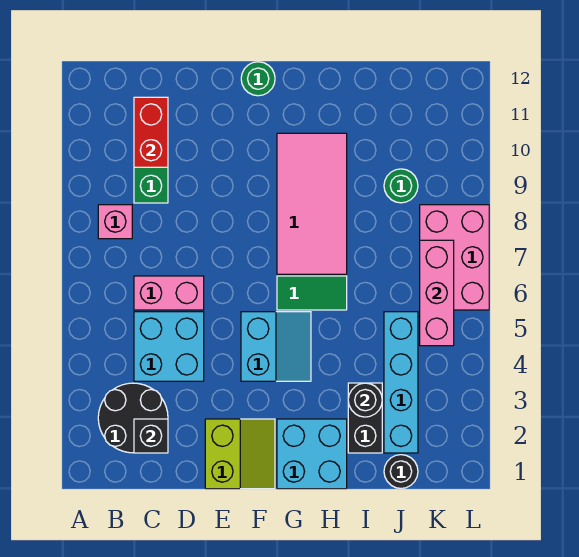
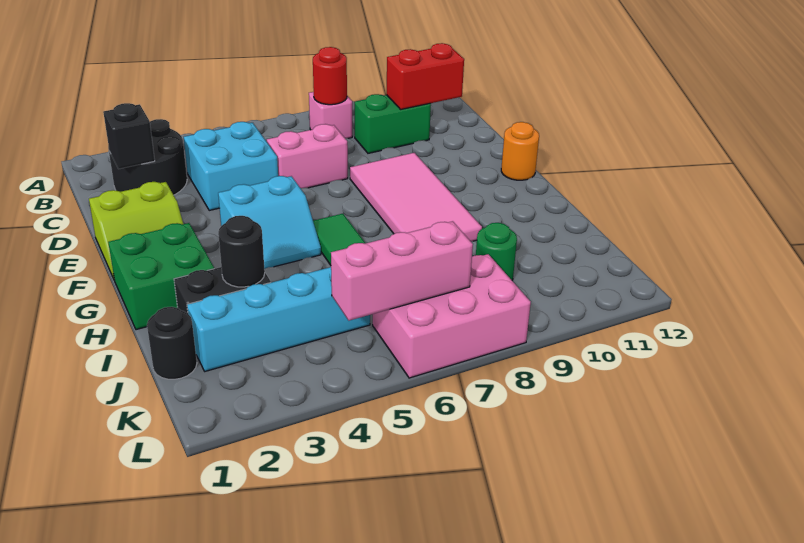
none -> red 1x1 round brick [313,47,347,105]
pink 1x2 brick [134,276,204,310] -> pink 1x2 brick turned to [267,124,348,188]
green 1x1 round brick [241,62,275,96] -> orange 1x1 round brick [501,122,539,180]
cyan 2x2 brick [277,419,347,489] -> green 2x2 brick [108,223,214,330]
pink 2x4 tile [277,133,347,274] -> pink 2x4 tile turned to [350,153,482,242]

